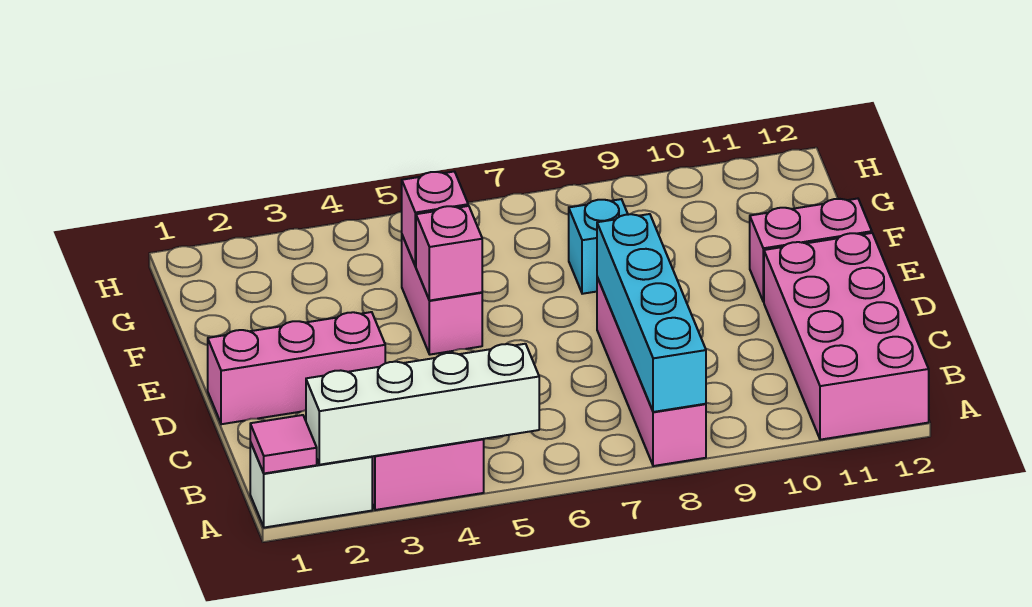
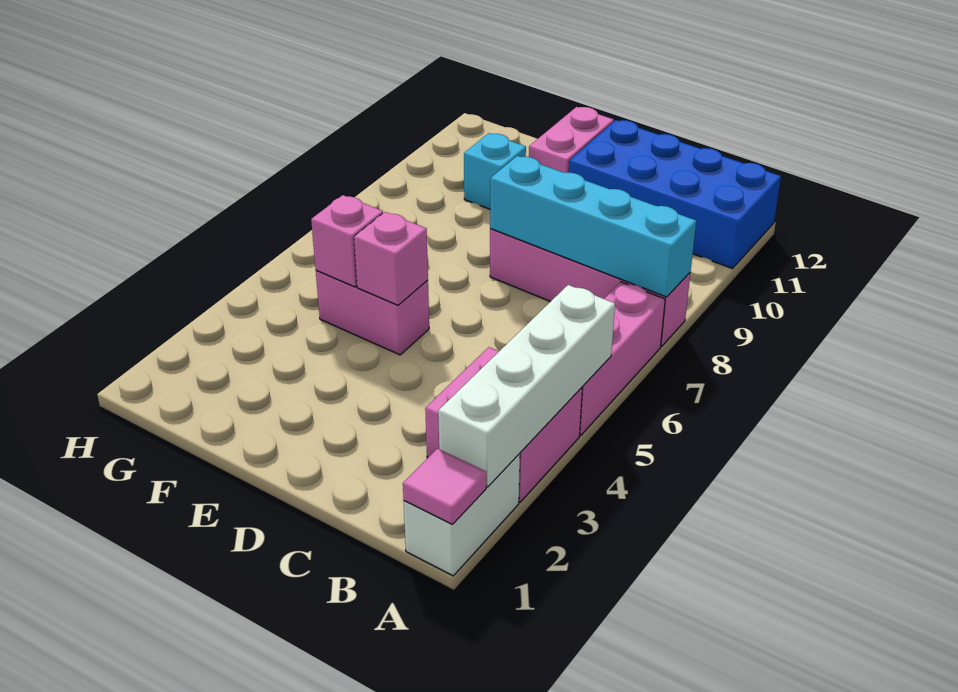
pink 2x4 brick [764,233,929,440] -> blue 2x4 brick [569,120,781,269]
pink 1x3 brick [208,312,385,424] -> pink 1x3 brick moved to [580,282,665,436]
cyan 1x1 brick [569,199,628,294] -> cyan 1x1 brick moved to [464,133,526,209]

